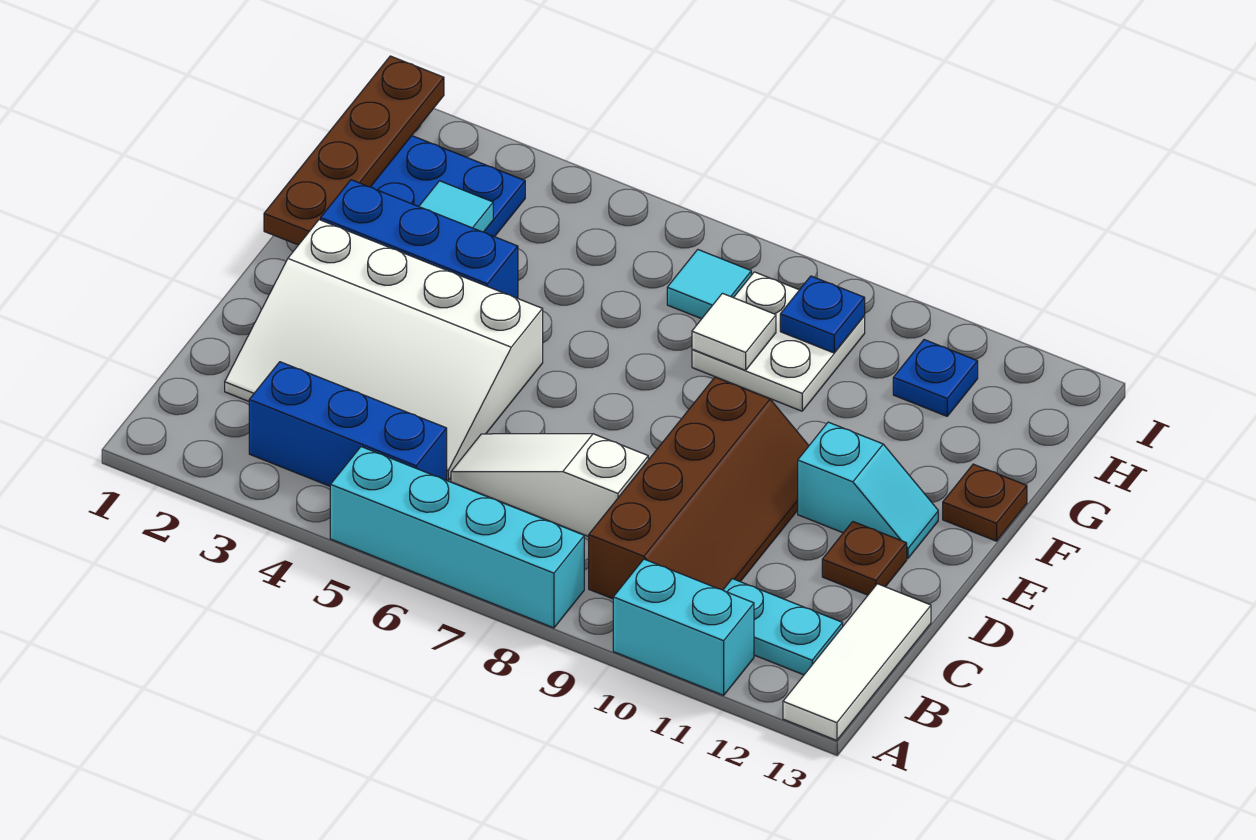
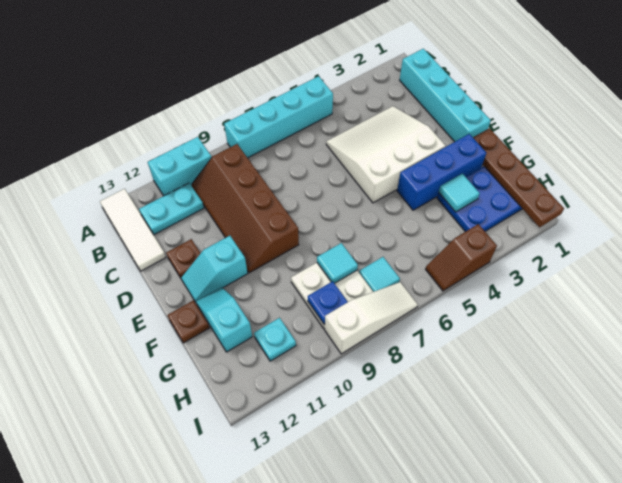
none -> cyan 1x4 brick [400,49,491,142]
blue 1x3 brick [249,362,447,486] -> none
white 3x4 slope [225,220,543,481] -> white 3x3 slope [326,106,445,203]
white 1x3 slope [451,434,648,537] -> white 1x3 slope moved to [325,282,418,354]
none -> cyan 1x2 slope [196,287,252,352]
white 1x1 tile [692,293,776,370] -> cyan 1x1 tile [317,243,358,283]
blue 1x1 plate [893,340,978,416] -> cyan 1x1 plate [254,318,296,361]
none -> brown 1x2 slope [426,224,497,291]

